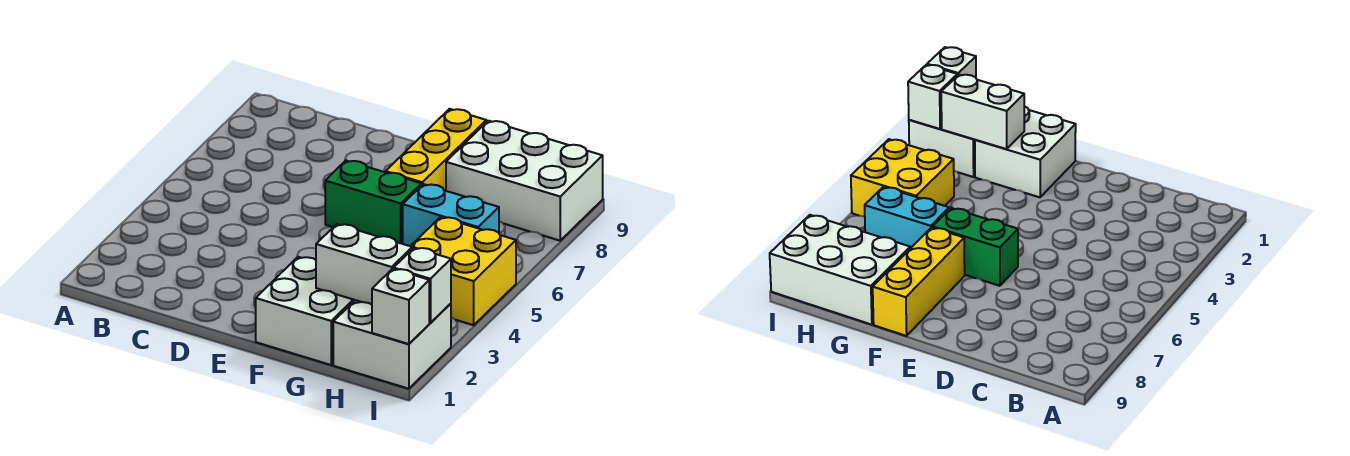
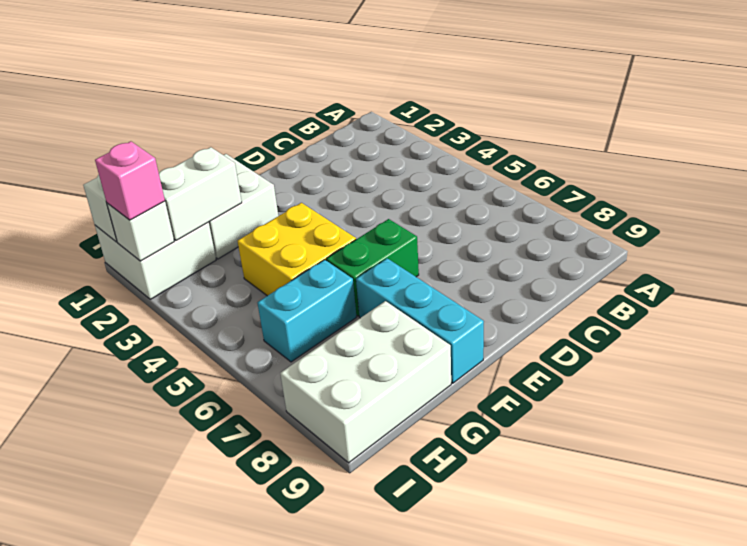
yellow 1x3 brick [386,109,486,191] -> cyan 1x3 brick [356,258,484,383]
yellow 2x2 brick [411,217,516,325] -> yellow 2x2 brick moved to [238,203,356,296]
none -> pink 1x1 brick [95,141,165,220]

